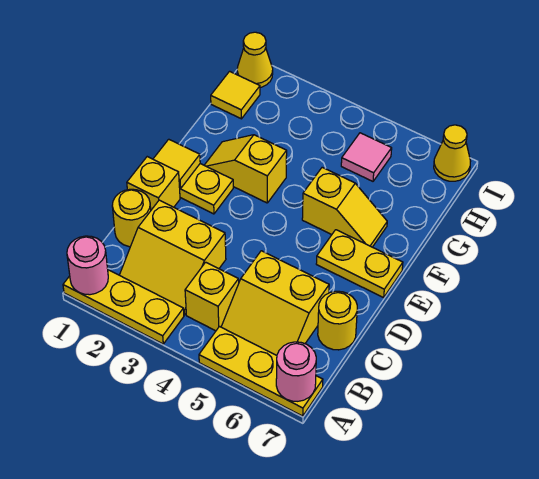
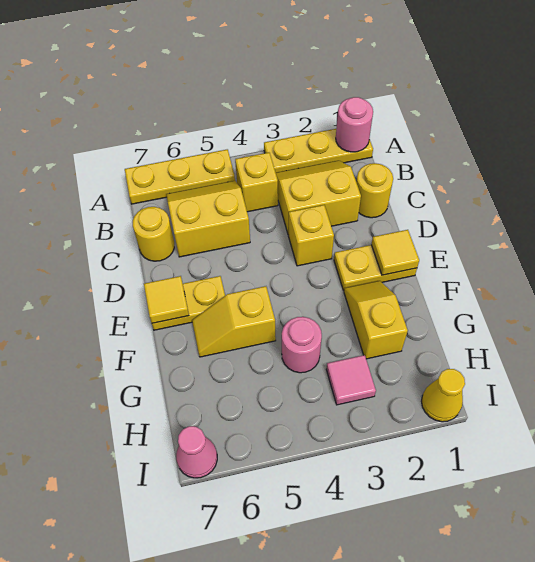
pink 1x1 round brick [276,342,316,401] -> pink 1x1 round brick moved to [282,317,322,373]
yellow 1x1 brick [127,157,180,210] -> yellow 1x1 brick moved to [289,205,334,266]
yellow 1x2 slope [204,135,287,203] -> yellow 1x2 slope turned to [344,281,408,359]
yellow 1x1 tile [211,71,260,119] -> yellow 1x1 tile moved to [144,276,189,323]
pink 1x1 tile [341,133,392,181] -> pink 1x1 tile moved to [326,355,376,405]
yellow 1x1 cone [434,125,471,181] -> pink 1x1 cone [176,426,217,478]

